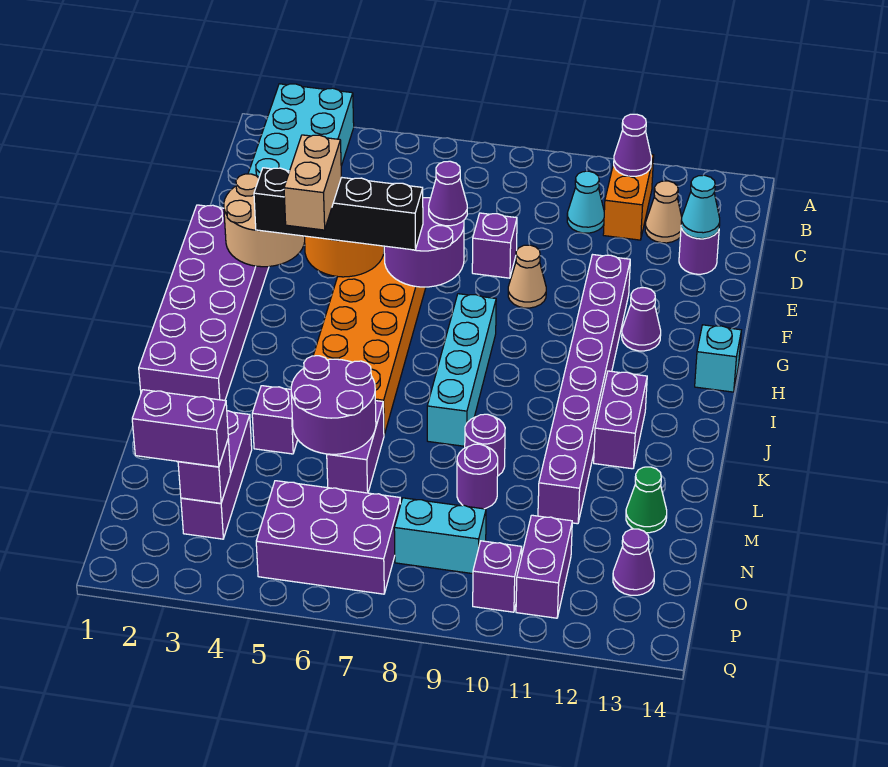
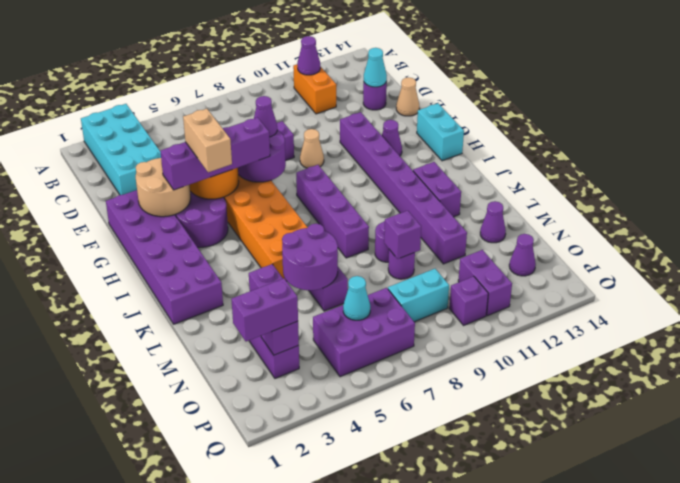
cyan 1x1 cone [567,171,604,233] -> cyan 1x1 cone moved to [343,276,370,320]
tan 1x1 cone [645,181,682,243] -> tan 1x1 cone moved to [396,77,419,116]
none -> purple 2x2 round brick [175,191,228,247]
black 1x4 brick [254,168,423,250] -> purple 1x4 brick [160,118,270,190]
cyan 1x4 brick [427,294,496,446] -> purple 1x4 brick [296,165,369,258]
cyan 1x1 brick [695,325,741,392] -> cyan 1x2 brick [417,103,464,161]
none -> purple 1x1 brick [384,211,421,259]
green 1x1 cone [626,467,667,533] -> purple 1x1 cone [480,201,506,243]

